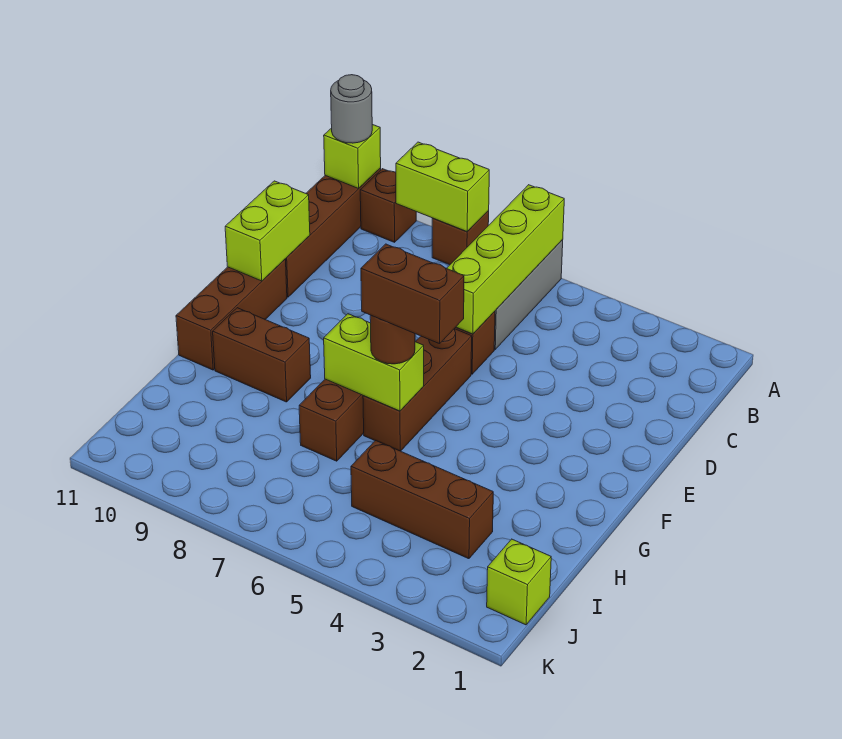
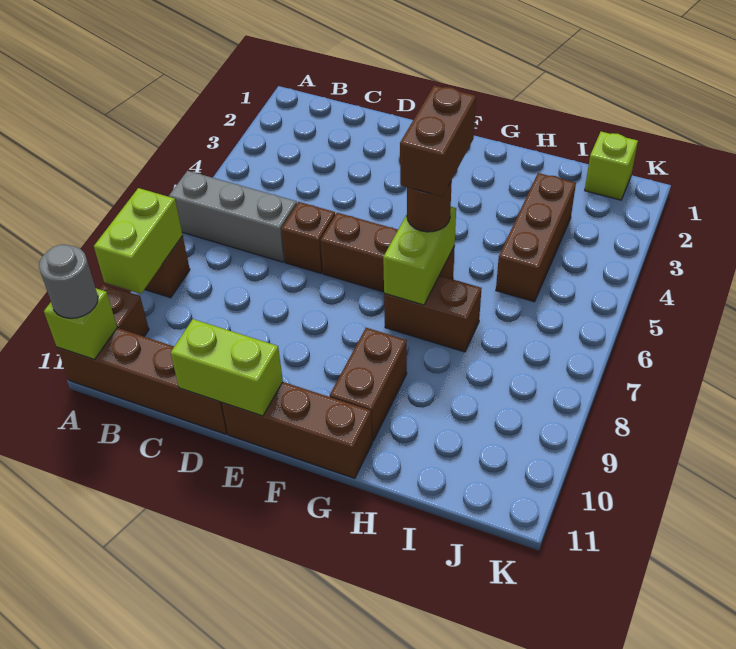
lime 1x4 brick [447,185,564,334] -> none

